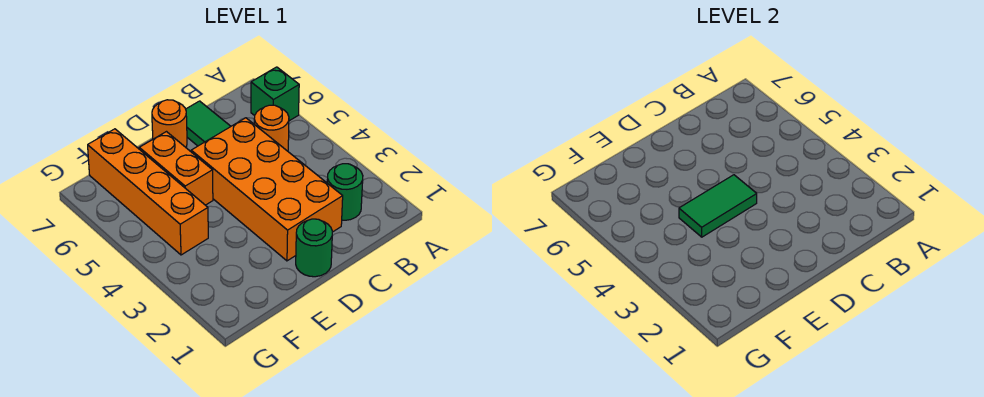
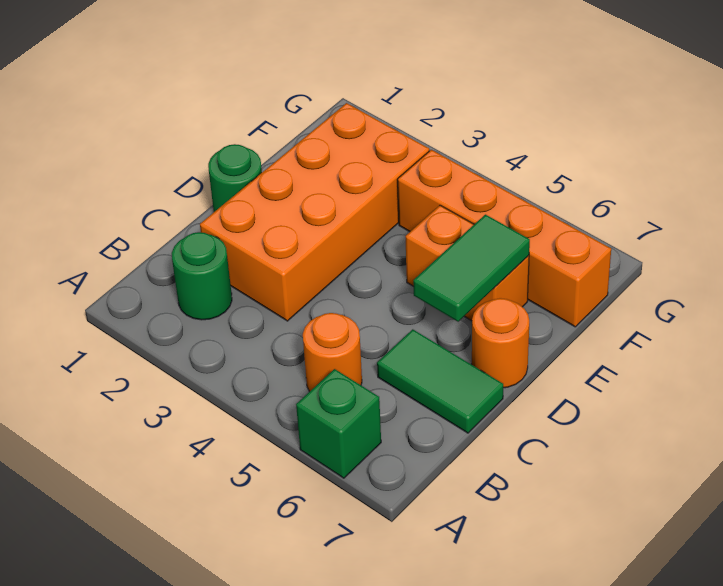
orange 2x4 brick [191,118,343,261] -> orange 2x4 brick turned to [200,103,429,321]
green 1x2 tile [679,175,757,237] -> green 1x2 tile moved to [413,215,530,322]

